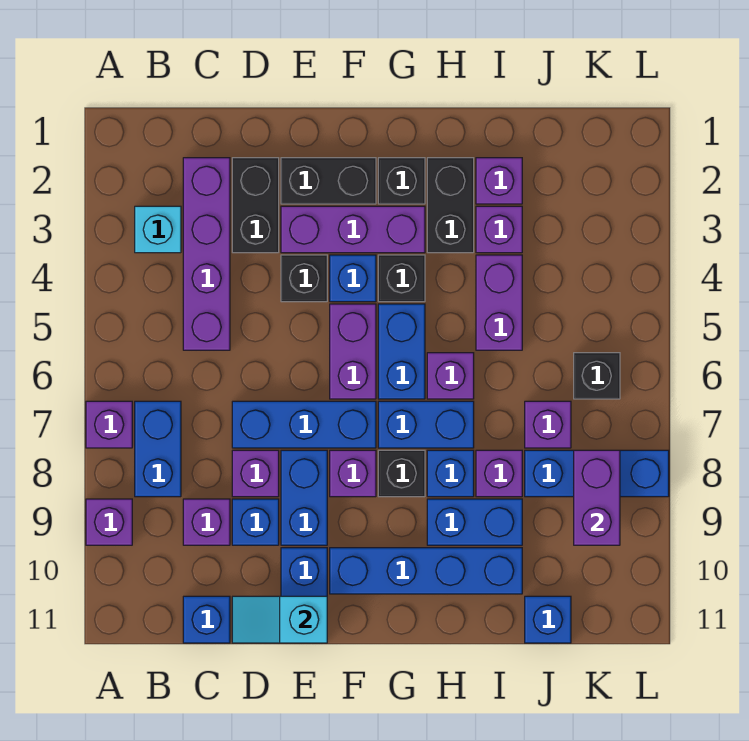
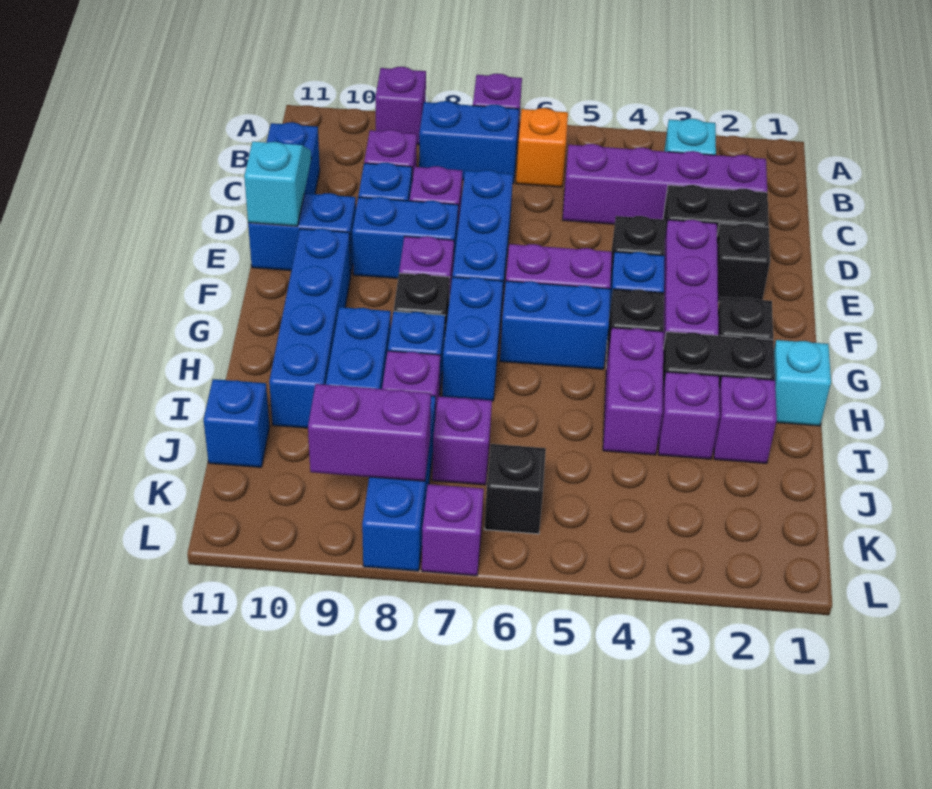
none -> orange 1x1 brick [516,108,568,187]
black 1x2 brick [281,158,376,204] -> black 1x1 brick [717,224,770,302]
none -> cyan 1x1 brick [774,340,831,426]
purple 1x1 brick [427,353,474,399] -> purple 1x1 brick moved to [422,484,484,576]
purple 1x2 brick [476,255,522,350] -> purple 1x2 brick turned to [603,328,664,455]

